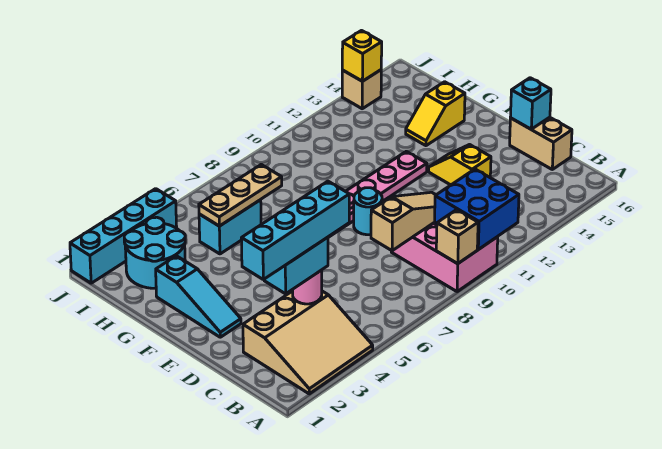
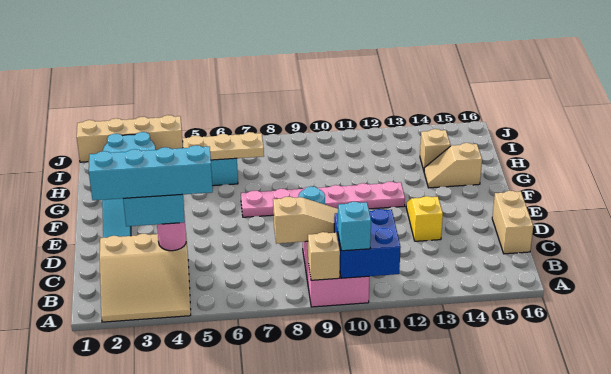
cyan 1x1 brick [510,78,551,129] -> cyan 1x1 brick moved to [338,202,371,251]
yellow 1x2 slope [406,82,465,146] -> tan 1x2 slope [424,143,482,188]
cyan 1x4 brick [70,189,177,283] -> tan 1x4 brick [77,115,183,162]
tan 1x1 brick [342,70,381,109] -> tan 1x1 brick moved to [420,129,450,170]
yellow 1x1 brick [342,31,382,81] -> none

